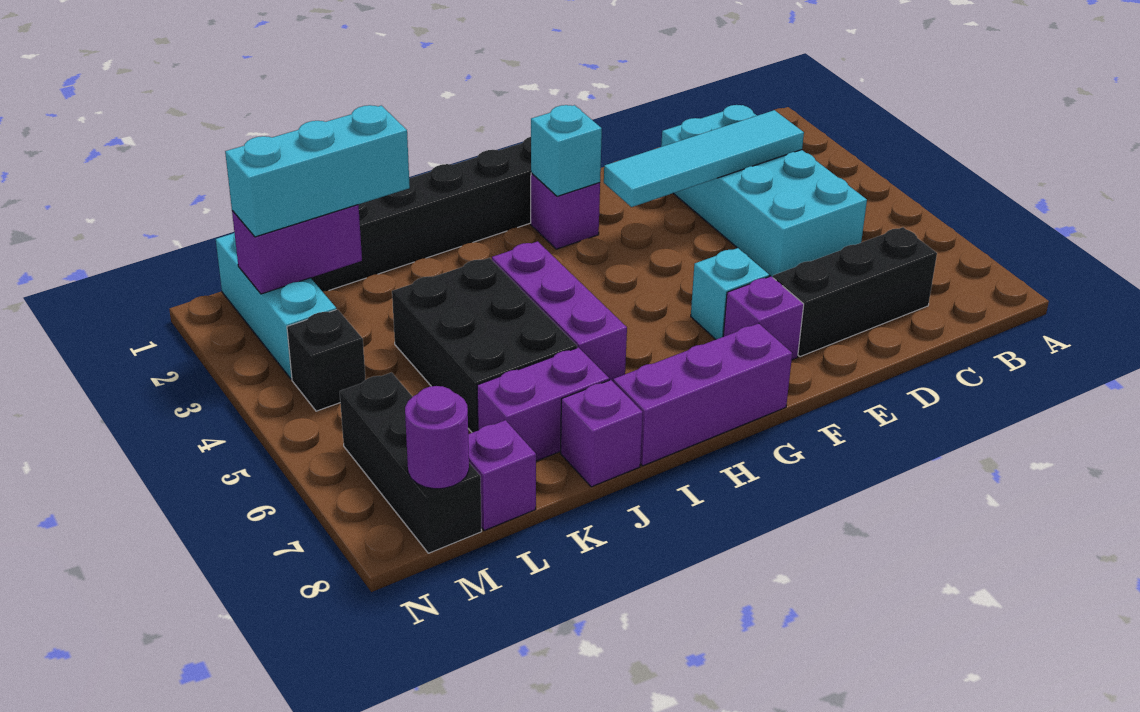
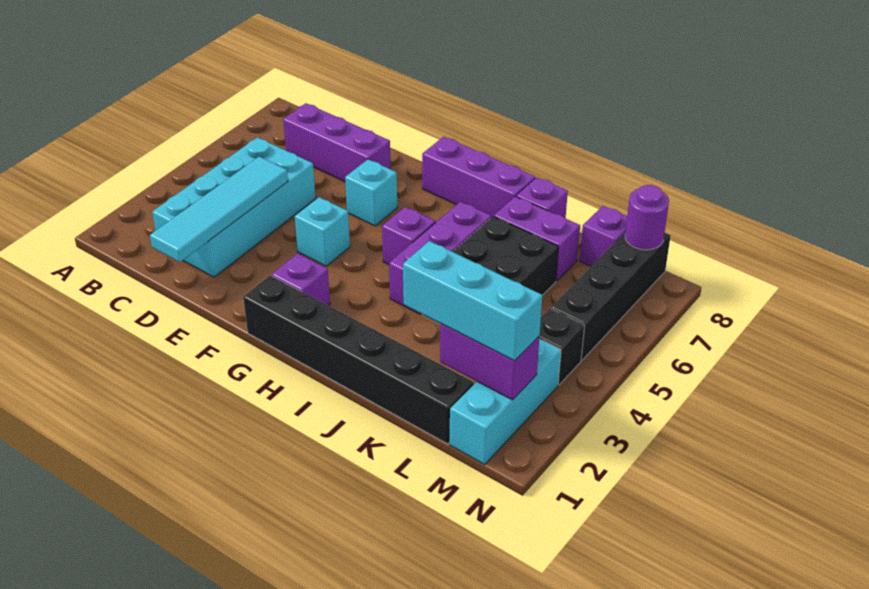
cyan 1x4 tile [604,110,804,207] -> cyan 1x4 tile turned to [150,157,288,262]
black 1x3 brick [773,227,937,357] -> purple 1x3 brick [283,103,391,182]
purple 1x1 brick [723,276,804,360] -> purple 1x1 brick moved to [382,207,436,264]
cyan 1x1 brick [531,105,602,196] -> cyan 1x1 brick moved to [295,197,350,266]
black 1x3 brick [340,373,482,553] -> black 1x4 brick [551,233,671,360]

